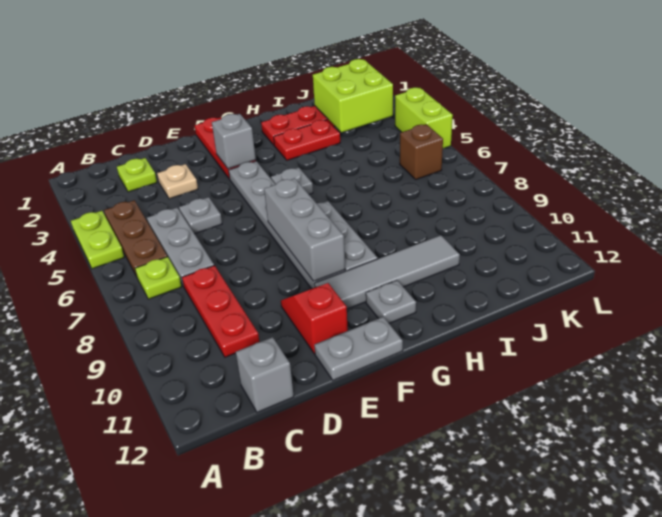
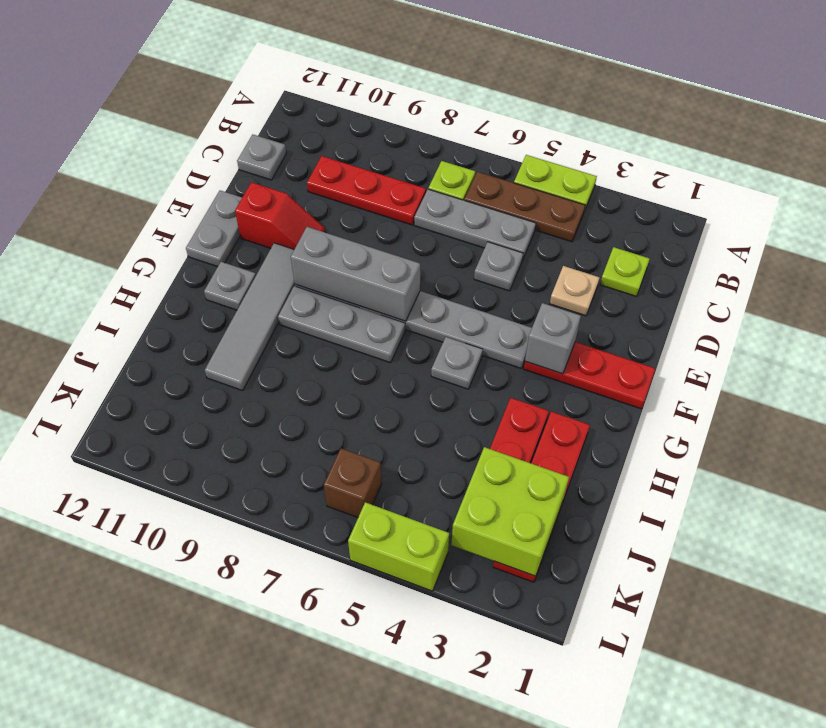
grey 1x1 brick [236,337,294,412] -> grey 1x1 plate [237,135,286,180]

